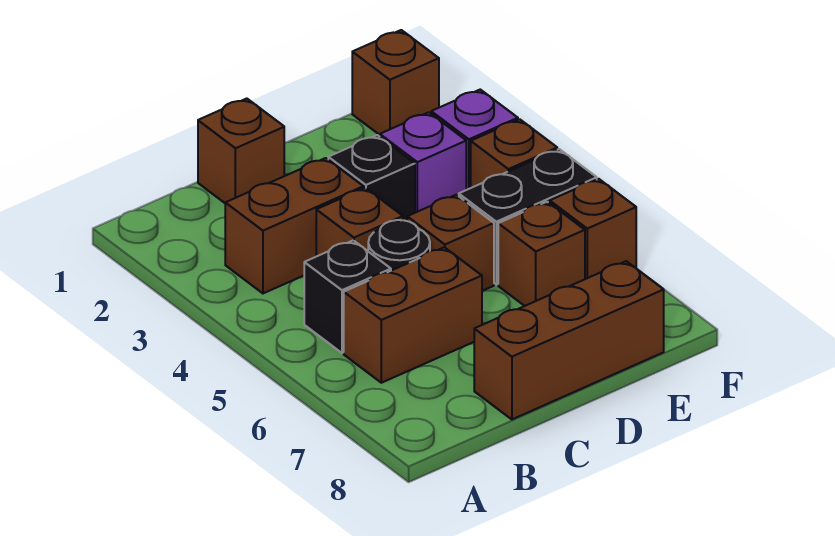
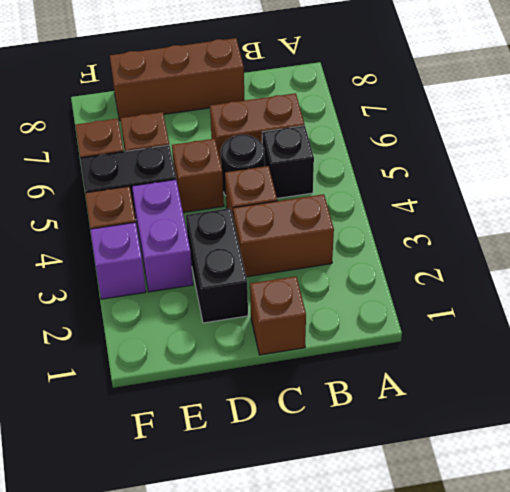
black 1x1 brick [328,135,415,221] -> black 1x2 brick [186,208,248,323]
purple 1x1 brick [380,112,466,213] -> purple 1x2 brick [132,180,193,292]
brown 1x1 brick [352,30,439,135] -> none

